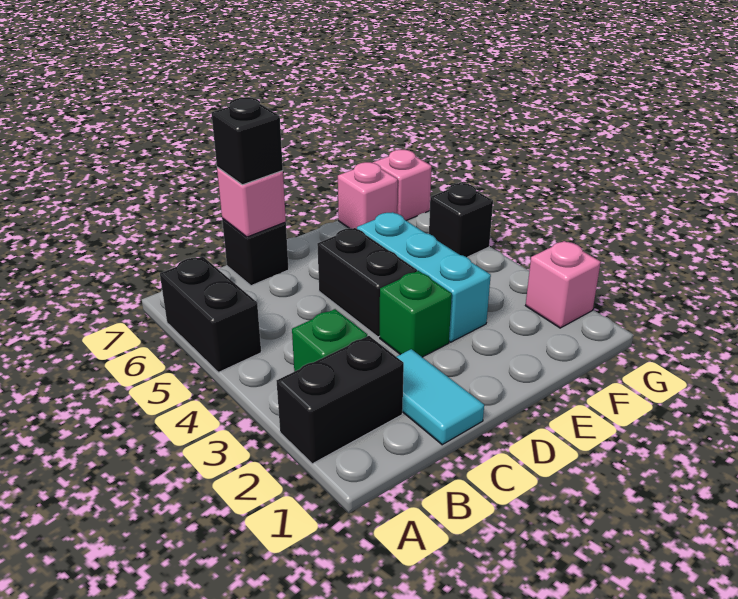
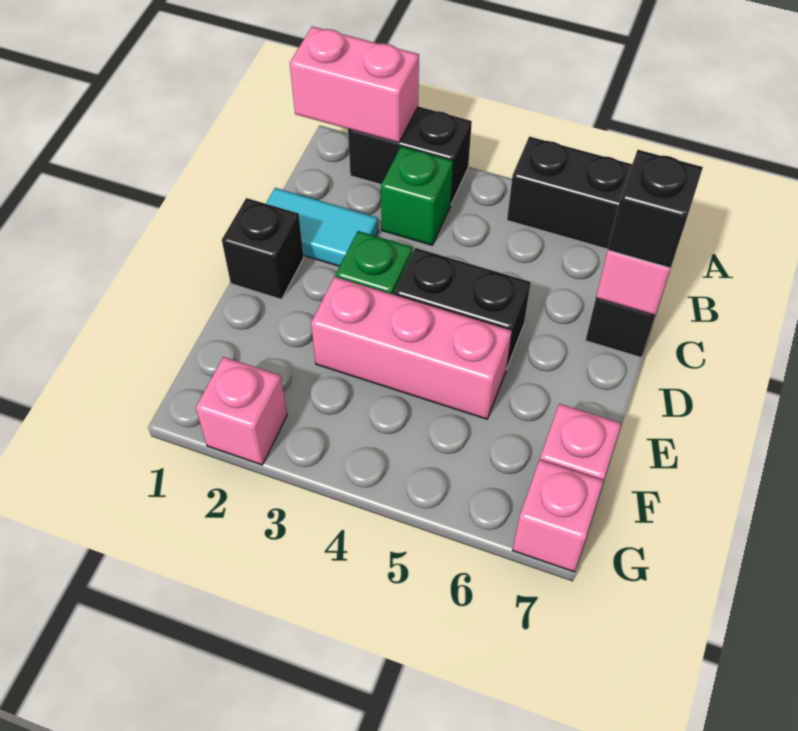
none -> pink 1x2 brick [290,26,419,143]
black 1x2 brick [277,336,404,464] -> black 1x2 brick turned to [348,107,472,204]
cyan 1x3 brick [357,212,491,342] -> pink 1x3 brick [311,277,512,419]
black 1x1 brick [429,183,493,257] -> black 1x1 brick moved to [222,198,304,299]

